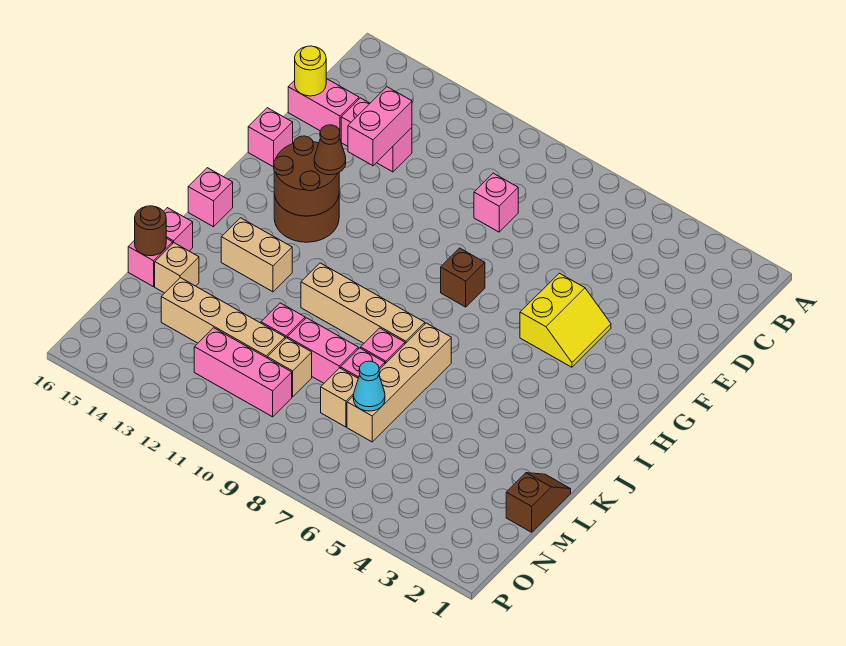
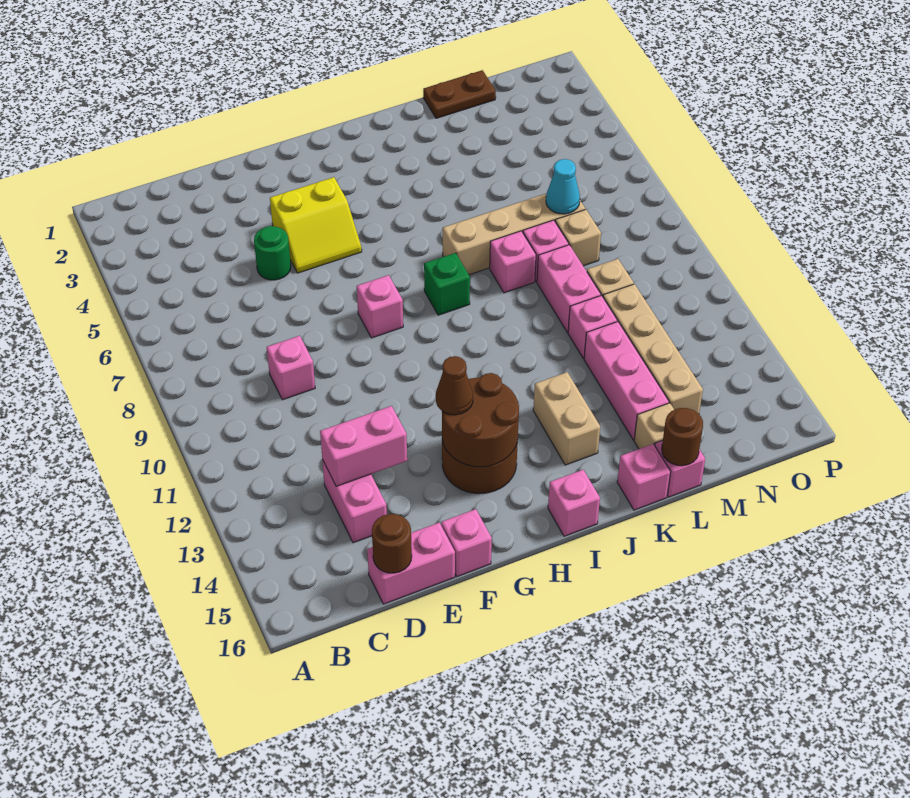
pink 1x2 brick [288,79,359,141] -> pink 1x2 brick turned to [367,523,455,604]
yellow 1x1 round brick [295,46,326,96] -> brown 1x1 round brick [372,514,412,573]
none -> green 1x1 round brick [254,226,291,280]
yellow 2x2 slope [520,273,611,367] -> yellow 2x2 slope turned to [270,177,362,273]
brown 1x1 brick [441,248,485,307] -> pink 1x1 brick [357,275,403,338]
none -> green 1x1 brick [424,253,470,315]
tan 1x4 brick [301,263,425,344] -> none
brown 1x2 slope [506,473,571,532] -> brown 1x2 plate [423,70,496,118]
pink 1x3 brick [194,328,292,417] -> pink 1x3 brick moved to [584,322,669,440]

